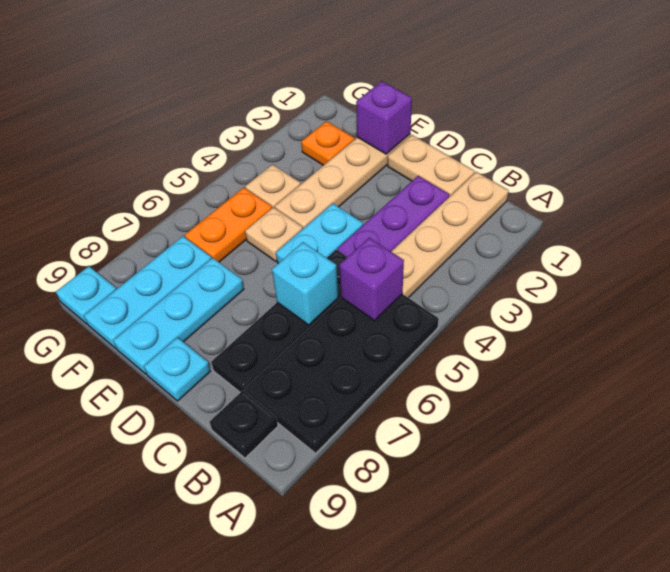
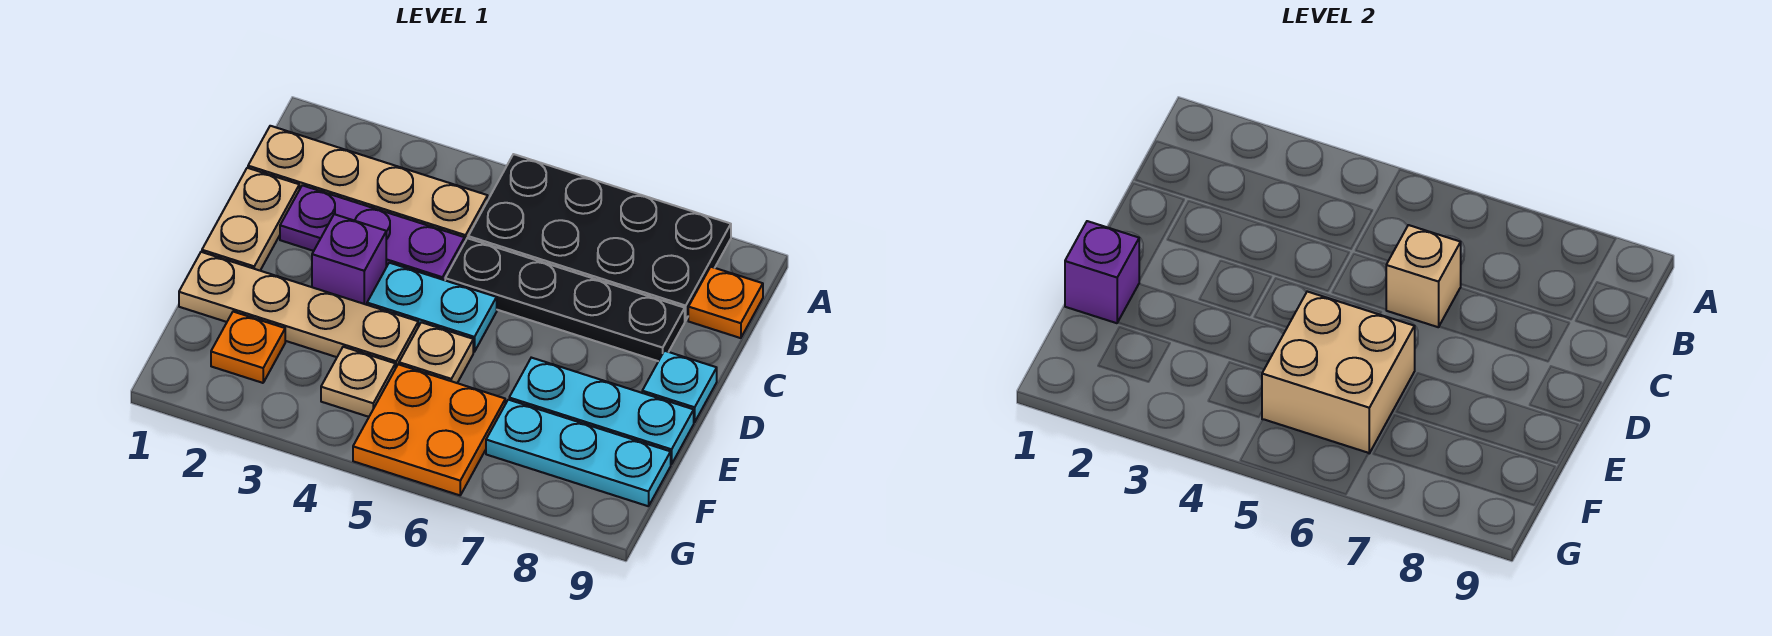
purple 1x1 brick [340,238,404,321] -> purple 1x1 brick moved to [312,214,386,305]
black 1x1 plate [209,390,278,458] -> orange 1x1 plate [688,267,763,338]
cyan 1x1 brick [272,242,338,325] -> tan 1x1 brick [1386,225,1461,327]
none -> tan 2x2 brick [1262,292,1415,453]
orange 1x2 plate [185,187,272,262] -> orange 2x2 plate [353,364,505,495]
cyan 1x1 plate [56,266,116,324] -> none

